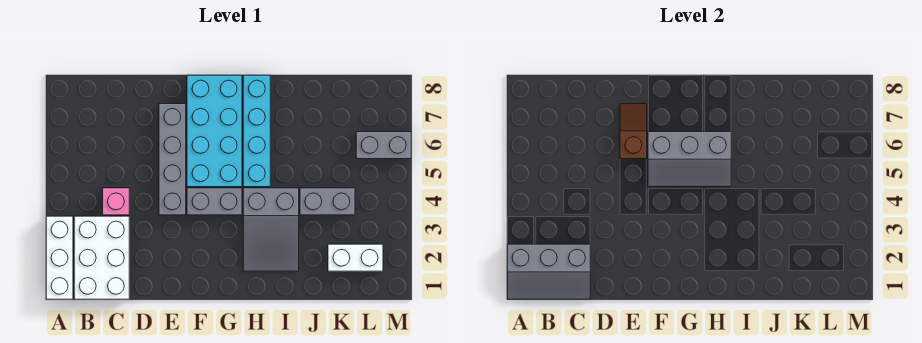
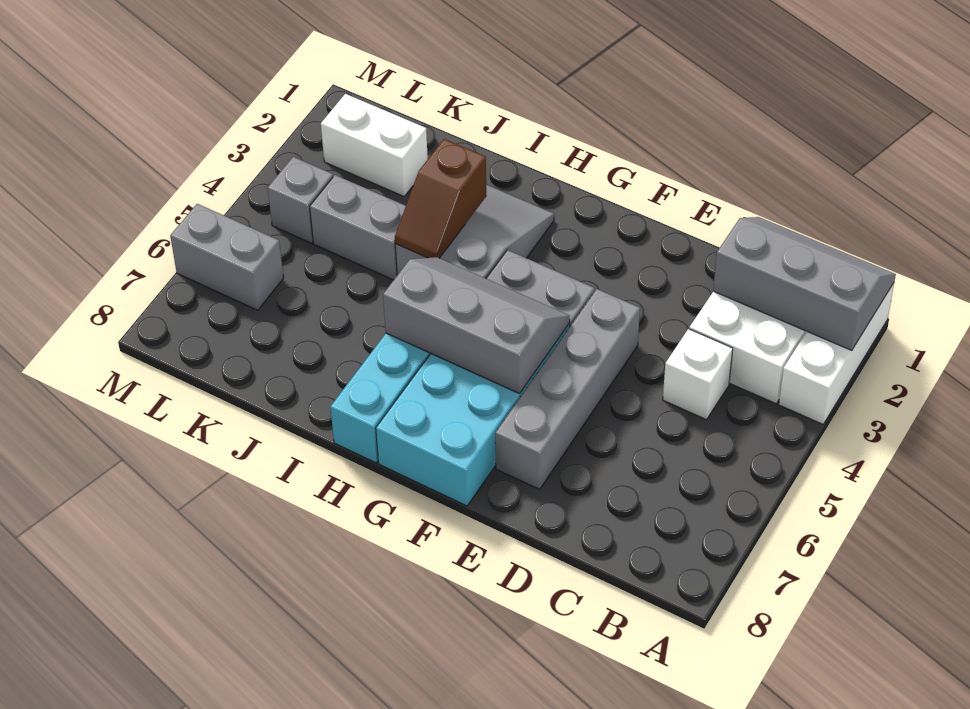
pink 1x1 brick [103,188,129,215] -> white 1x1 brick [663,329,733,420]
brown 1x2 slope [620,104,647,159] -> brown 1x2 slope moved to [395,139,486,258]
none -> grey 1x1 brick [268,157,333,243]

